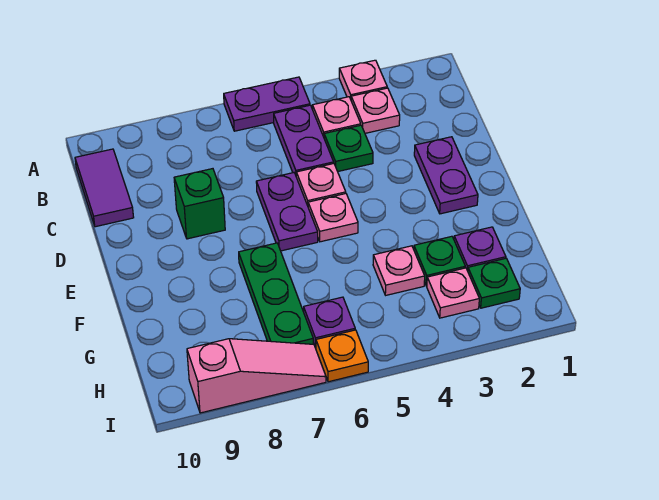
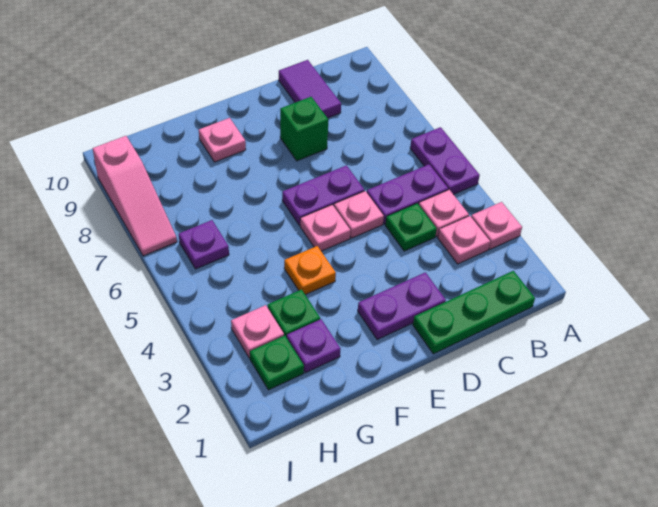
purple 1x2 tile [75,149,134,227] -> purple 1x2 tile turned to [279,60,341,118]
green 1x3 plate [239,243,313,344] -> green 1x3 plate moved to [413,271,535,354]
pink 1x1 plate [373,246,425,295] -> pink 1x1 plate moved to [199,118,246,162]
orange 1x1 plate [316,330,368,382] -> orange 1x1 plate moved to [284,246,336,295]

